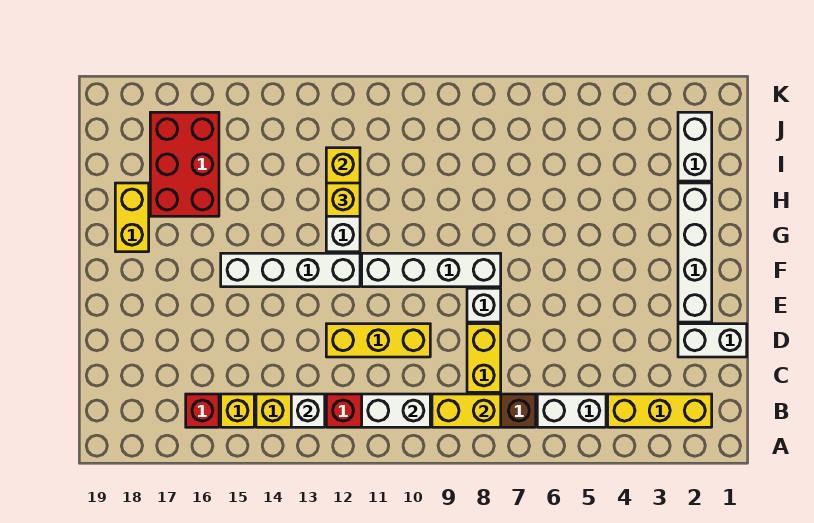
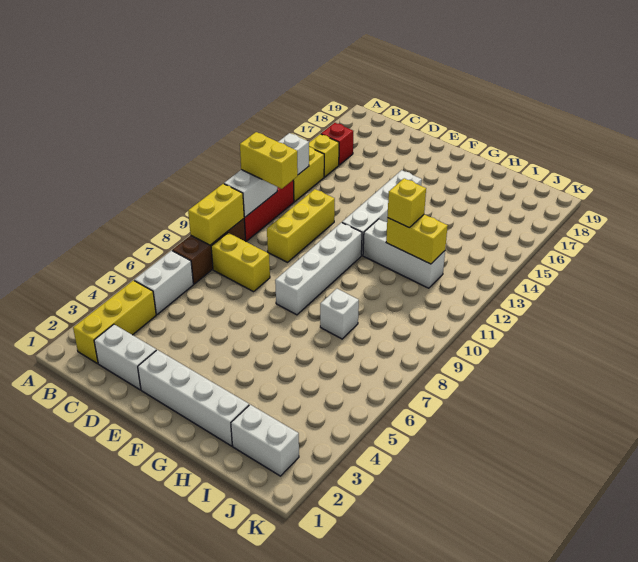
white 1x2 brick [678,324,747,357] -> white 1x2 brick turned to [94,324,156,390]
white 1x1 brick [467,288,501,322] -> white 1x1 brick moved to [320,289,359,339]
yellow 1x2 brick [115,183,149,252] -> yellow 1x2 brick moved to [240,132,298,189]
red 2x3 brick [150,112,219,216] -> none

